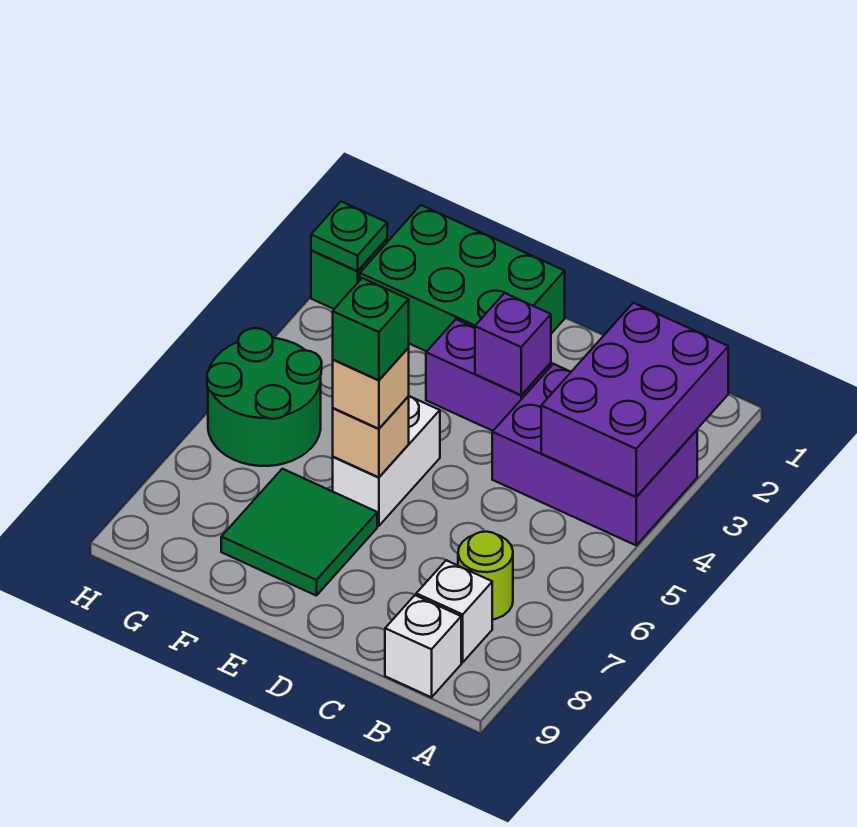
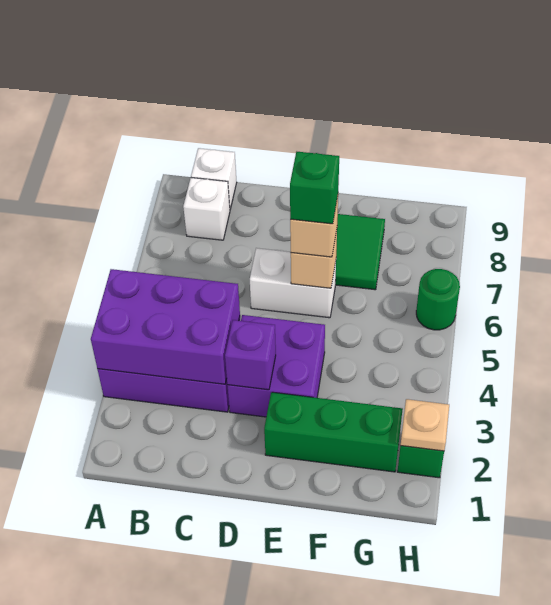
purple 2x3 brick [541,303,728,497] -> purple 2x3 brick turned to [91,269,240,384]
lime 1x1 round brick [458,532,513,620] -> none
purple 1x2 brick [426,319,551,431] -> purple 2x2 brick [227,315,325,417]
green 2x3 brick [360,205,565,351] -> green 1x3 brick [264,392,403,472]
white 1x2 brick [333,396,440,526] -> white 1x2 brick turned to [250,248,336,318]
green 2x2 round brick [207,328,322,466] -> green 1x1 round brick [416,269,460,330]
green 1x1 plate [311,202,387,271] -> tan 1x1 plate [401,399,449,451]

